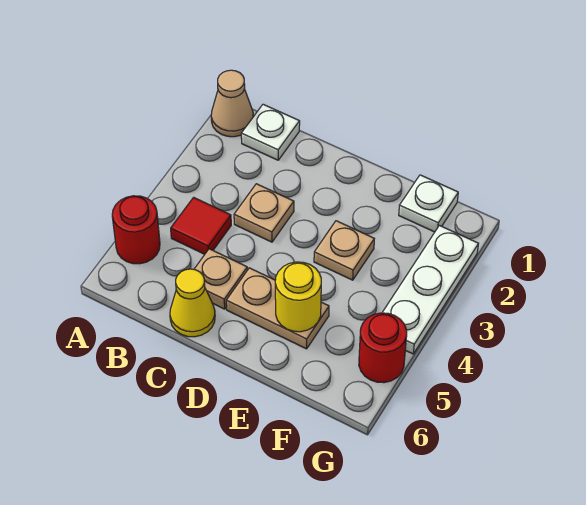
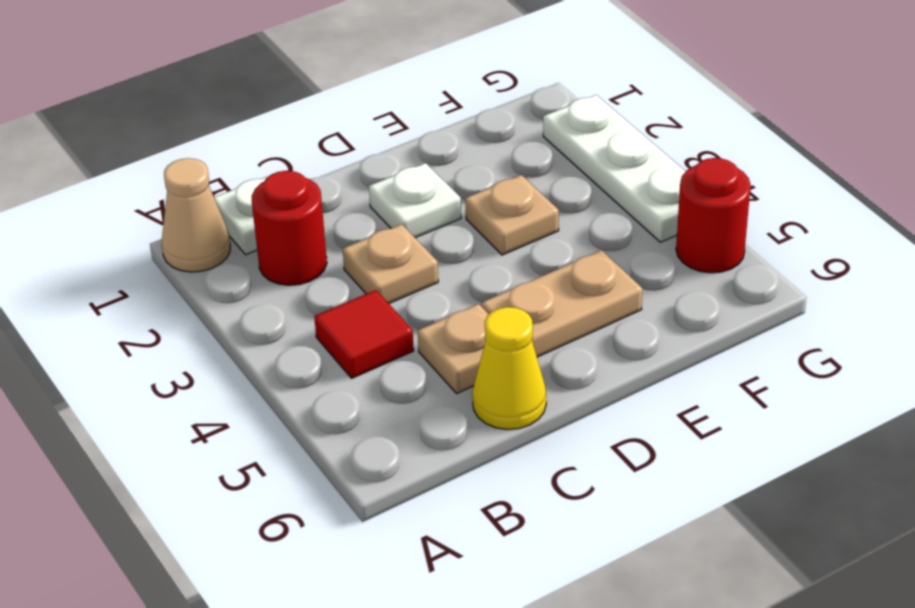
red 1x1 round brick [112,196,160,264] -> red 1x1 round brick moved to [252,171,327,285]
yellow 1x1 round brick [275,262,321,332] -> none
white 1x1 plate [399,175,458,232] -> white 1x1 plate moved to [369,163,461,238]

